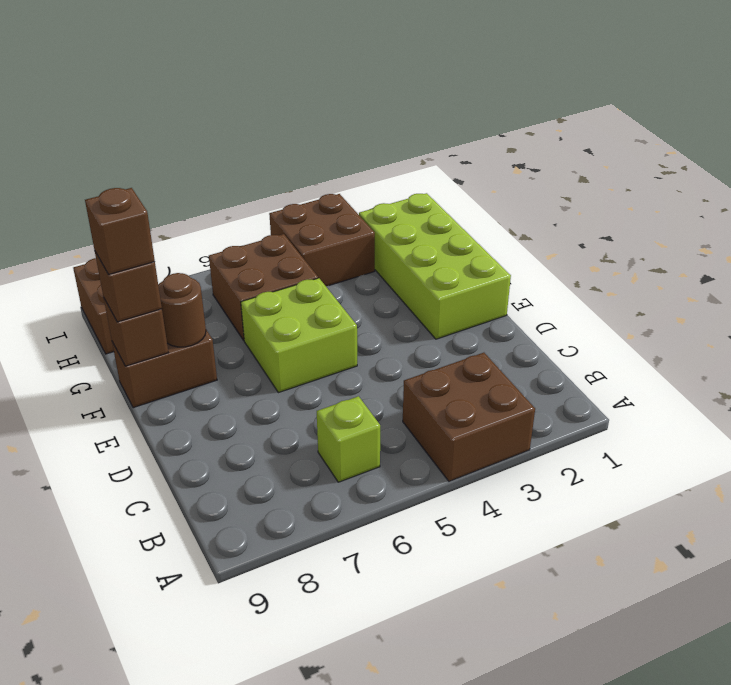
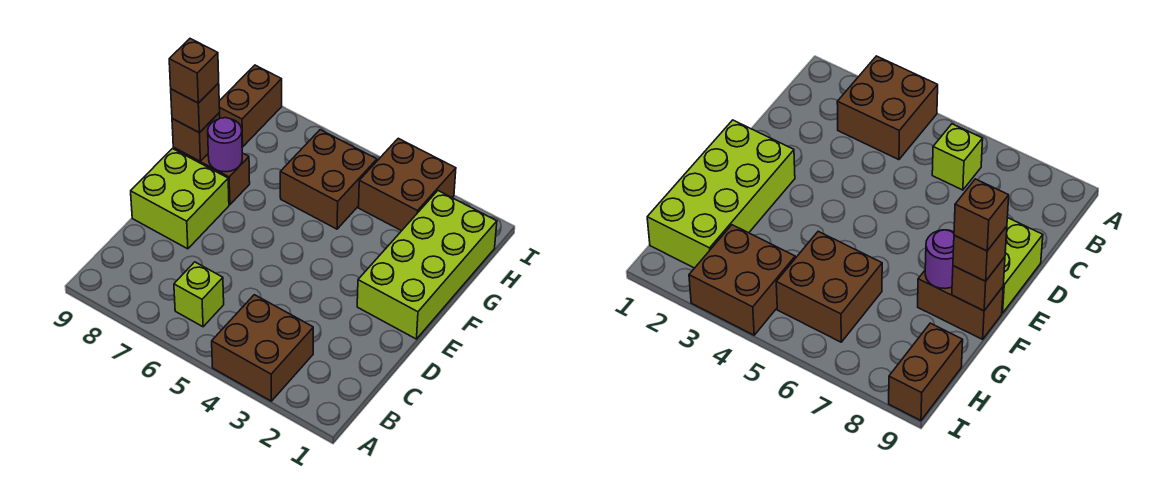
lime 2x2 brick [241,278,357,393] -> lime 2x2 brick moved to [131,149,229,249]
brown 1x1 round brick [158,273,206,347] -> purple 1x1 round brick [208,118,242,172]

